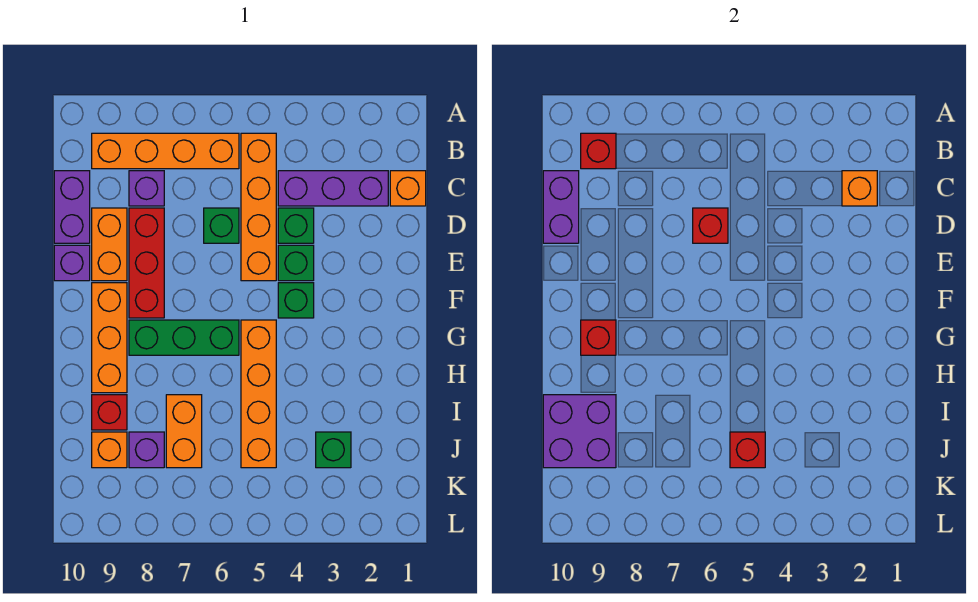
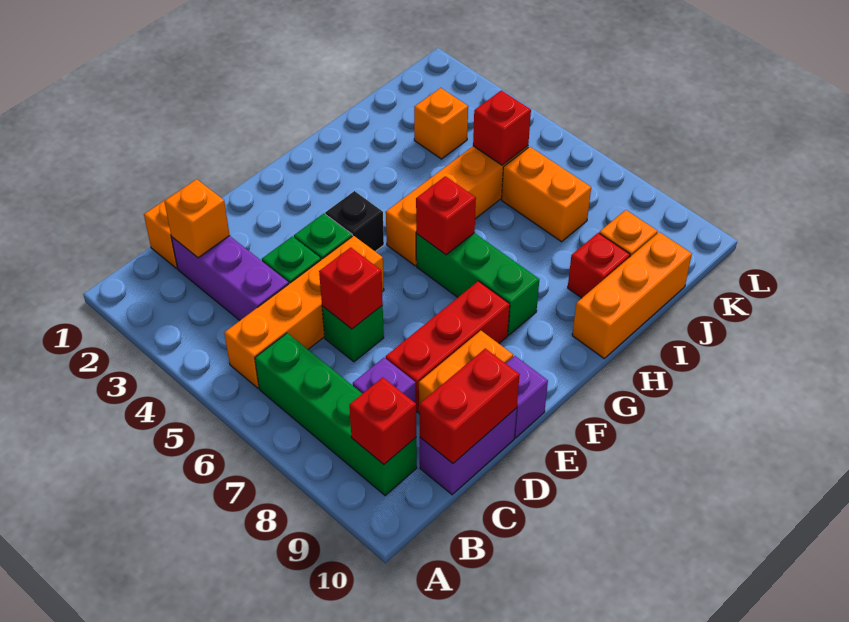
orange 1x4 brick [92,133,239,169] -> green 1x4 brick [255,333,417,496]
purple 1x2 brick [543,171,579,243] -> red 1x2 brick [420,349,520,463]
green 1x1 brick [278,283,314,318] -> black 1x1 brick [325,191,384,252]
orange 1x3 brick [92,283,127,393] -> orange 1x3 brick moved to [572,232,692,358]
red 1x1 brick [581,320,616,355] -> red 1x1 brick moved to [416,176,476,255]
orange 1x2 brick [166,395,202,468] -> orange 1x2 brick turned to [502,147,591,242]
purple 2x2 brick [543,395,616,468] -> none
green 1x1 brick [316,432,351,468] -> orange 1x1 brick [414,88,468,159]
purple 1x1 brick [129,432,164,468] -> none

